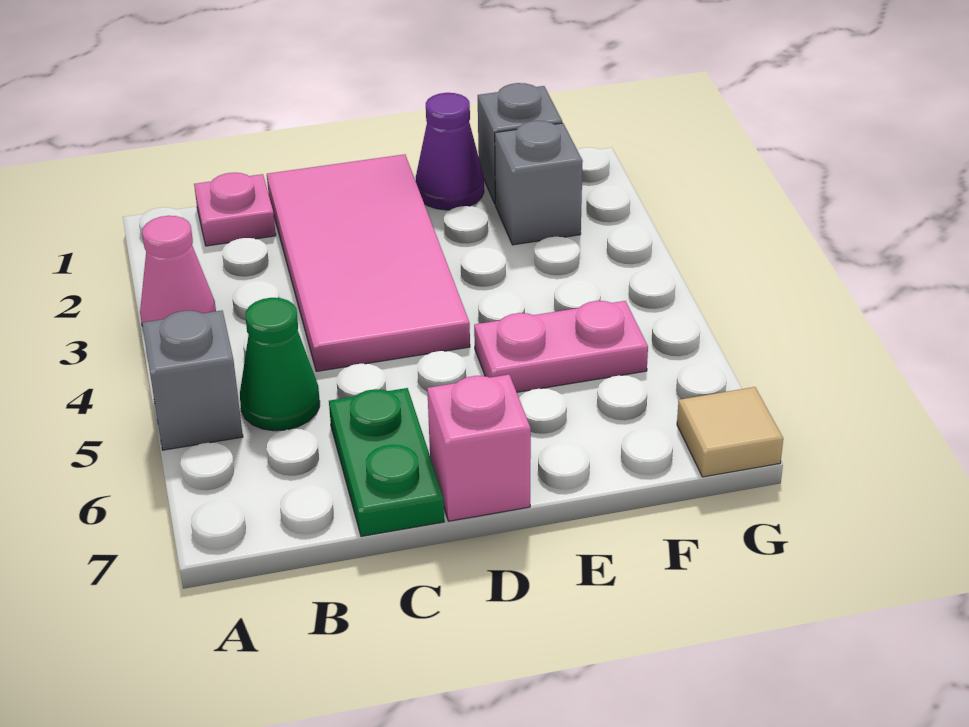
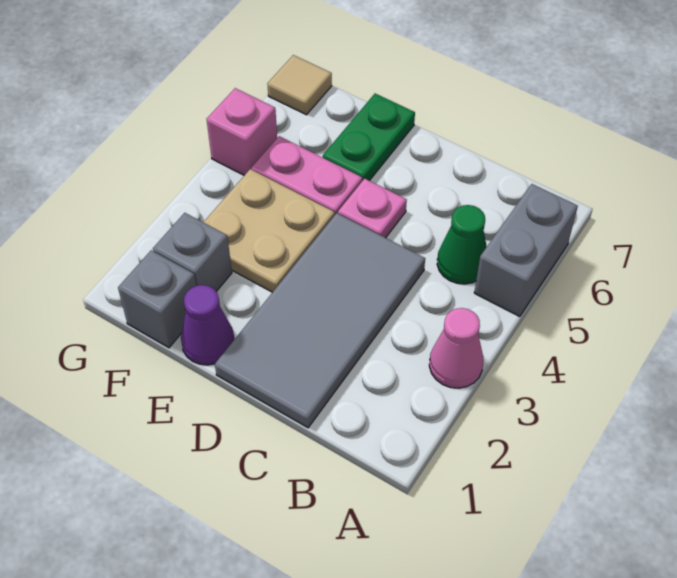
grey 1x1 brick [142,310,243,450] -> grey 1x2 brick [474,184,578,317]
pink 1x1 plate [194,173,276,246] -> pink 1x1 plate moved to [338,179,407,238]
pink 2x4 tile [267,154,470,371] -> grey 2x4 tile [215,213,425,428]
green 1x2 plate [329,388,444,537] -> green 1x2 plate moved to [323,94,415,181]
pink 1x1 brick [427,375,531,521] -> pink 1x1 brick moved to [207,88,277,175]
none -> tan 2x2 plate [203,169,335,292]

